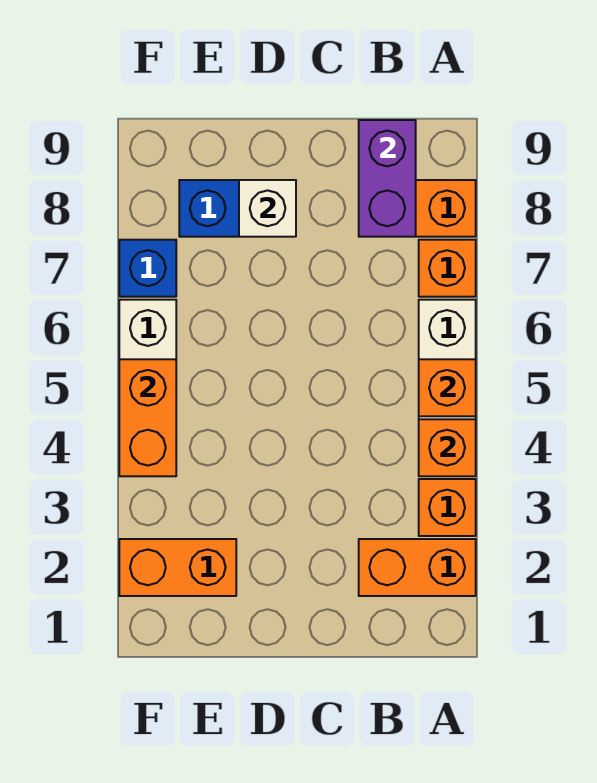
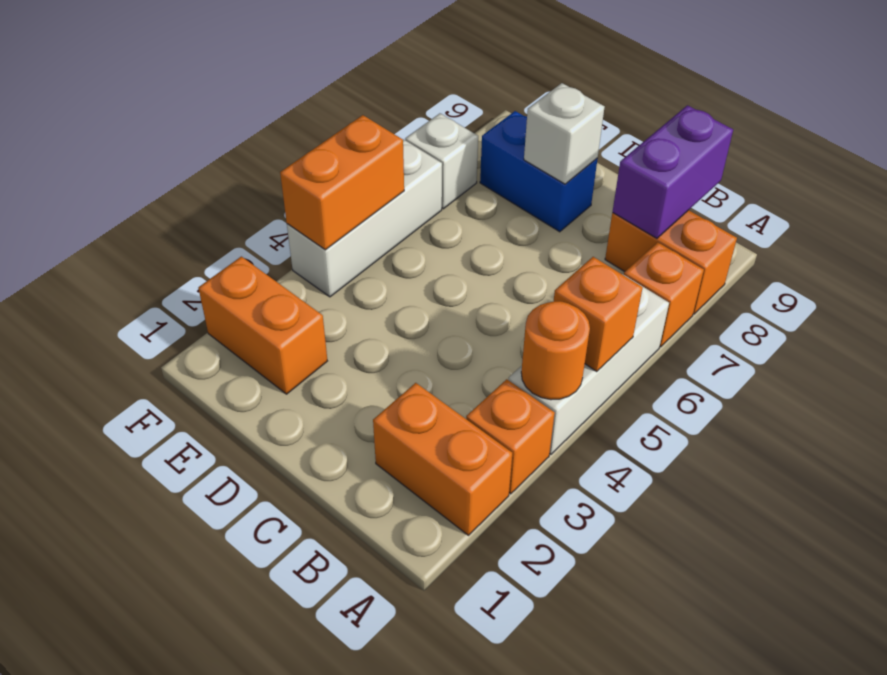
orange 1x1 brick [419,419,476,476] -> orange 1x1 round brick [521,301,590,400]
blue 1x1 brick [119,240,176,297] -> white 1x1 brick [405,113,478,209]

